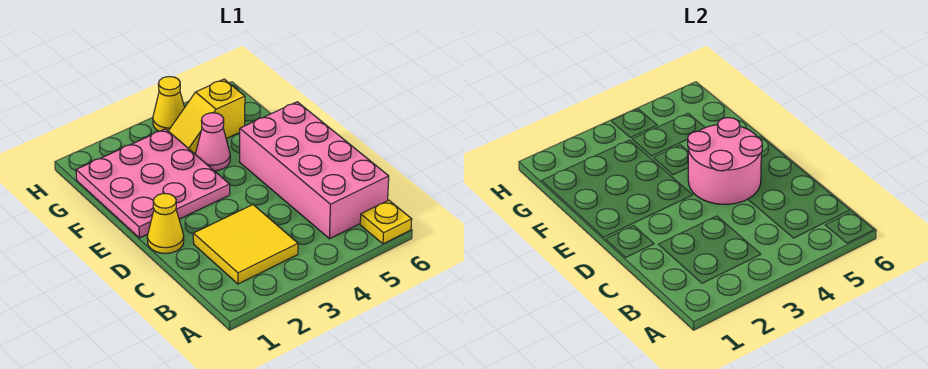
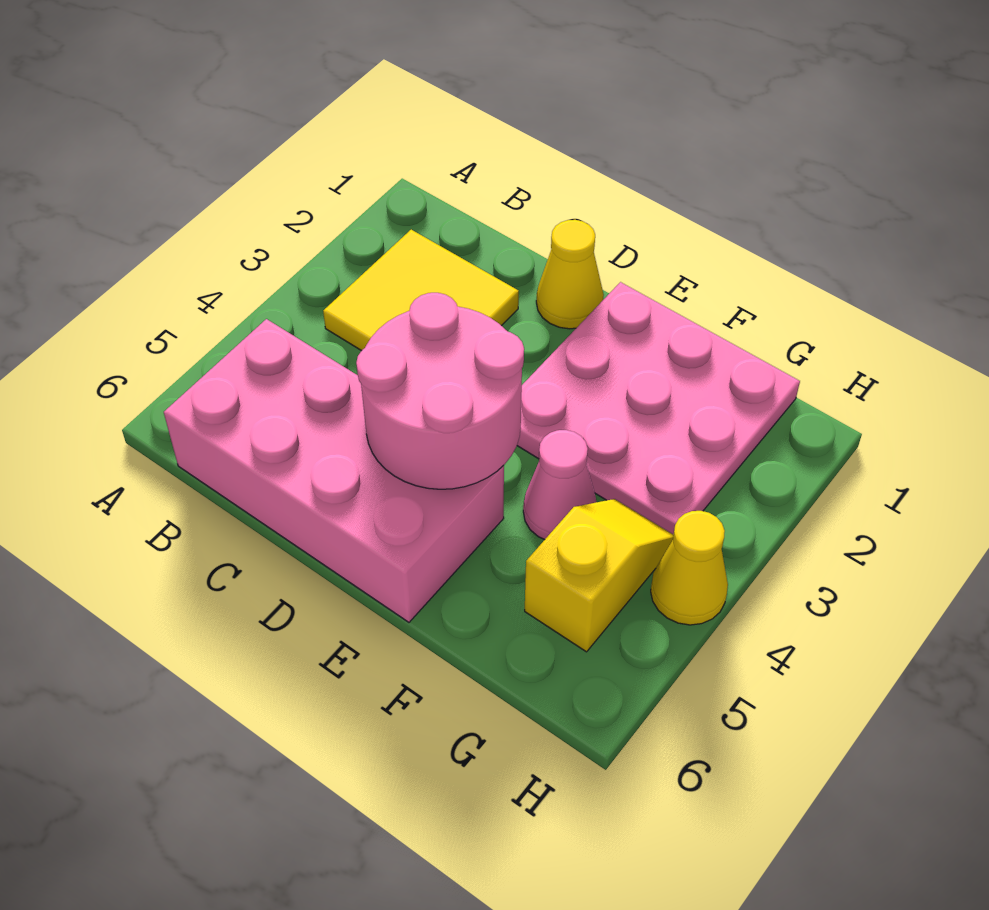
yellow 1x1 plate [360,200,412,244] -> none

